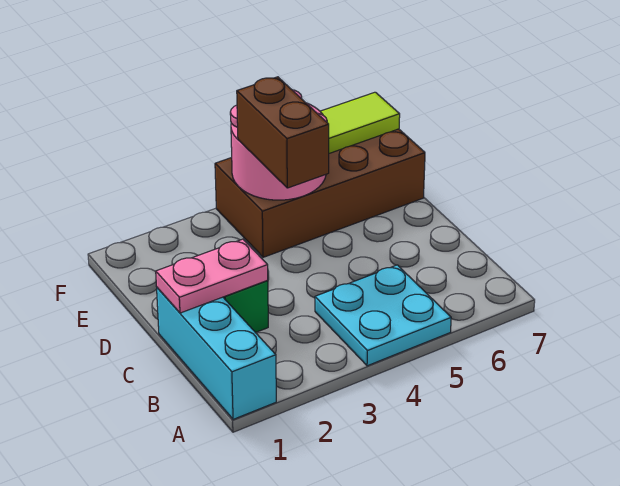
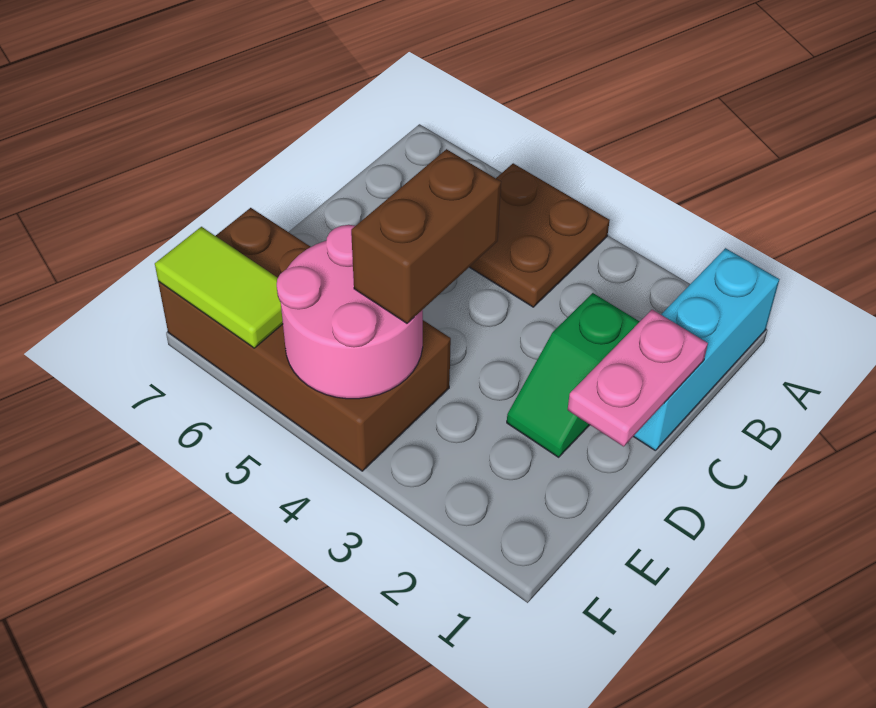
cyan 2x2 plate [315,265,451,366] -> brown 2x2 plate [470,163,610,307]
pink 1x2 plate [156,239,268,313] -> pink 1x2 plate turned to [568,310,708,446]

